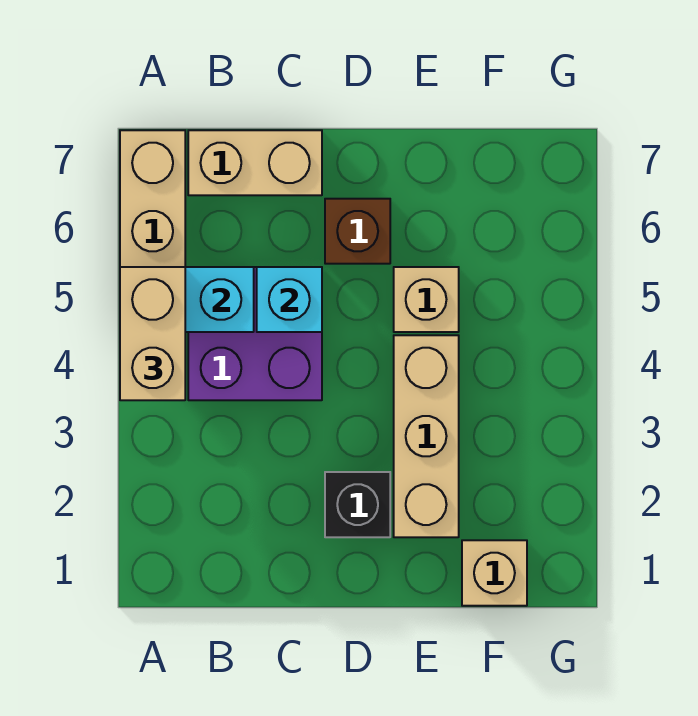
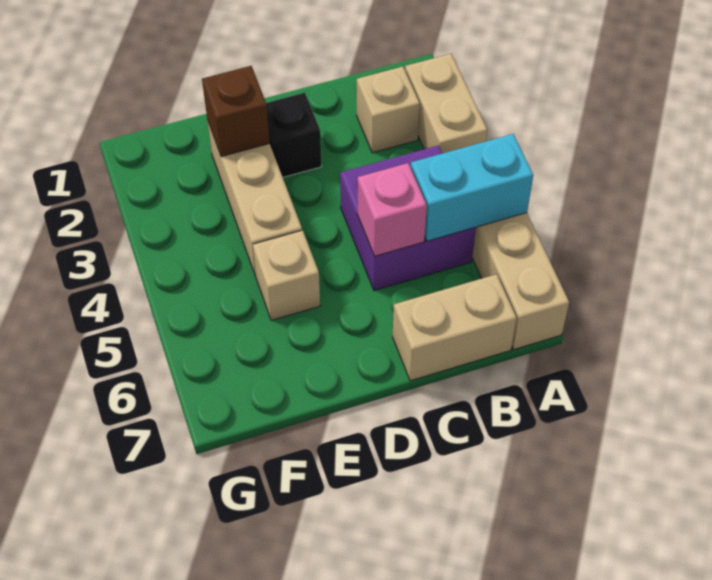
tan 1x2 brick [120,267,185,400] -> tan 1x2 brick moved to [405,54,487,153]
cyan 1x1 brick [257,267,322,332] -> pink 1x1 brick [357,163,427,256]
brown 1x1 brick [325,199,390,264] -> brown 1x1 brick moved to [202,66,270,157]
tan 1x1 brick [462,540,527,606] -> tan 1x1 brick moved to [357,67,420,153]

